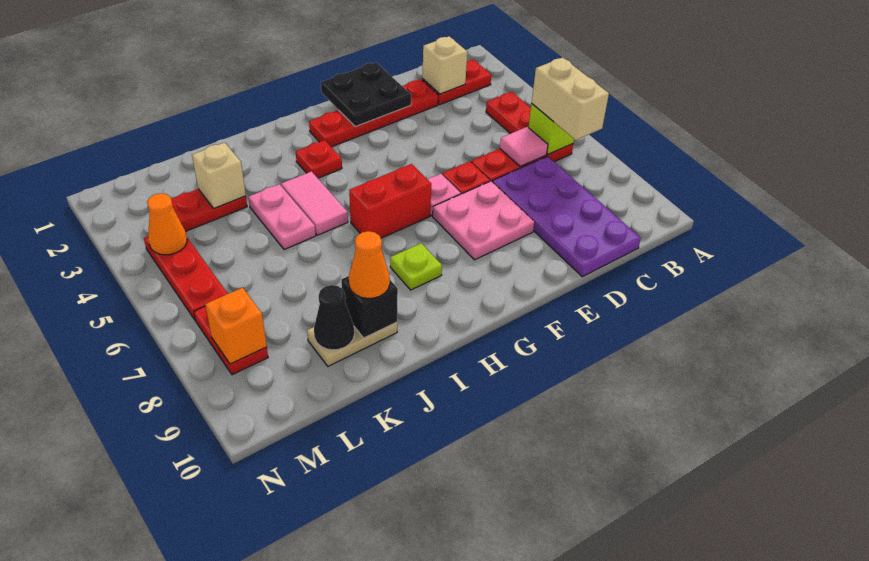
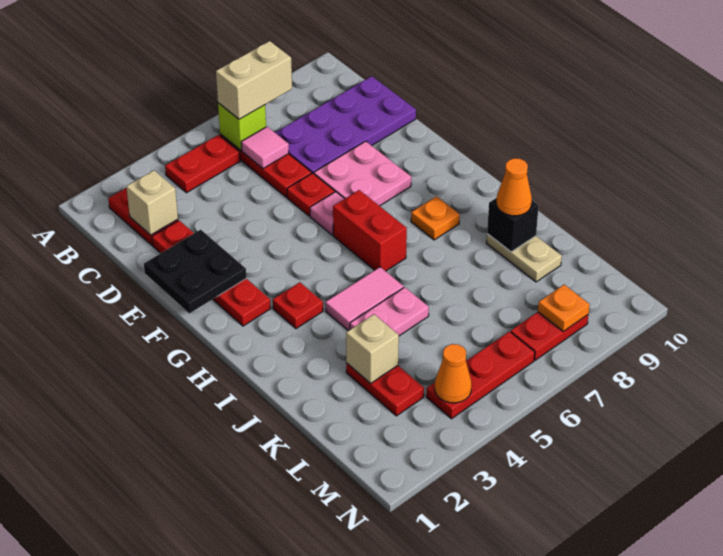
lime 1x1 plate [390,243,442,290] -> orange 1x1 plate [411,196,460,240]
black 1x1 cone [314,285,354,350] -> none
orange 1x1 brick [205,288,267,364] -> orange 1x1 plate [538,285,590,331]

